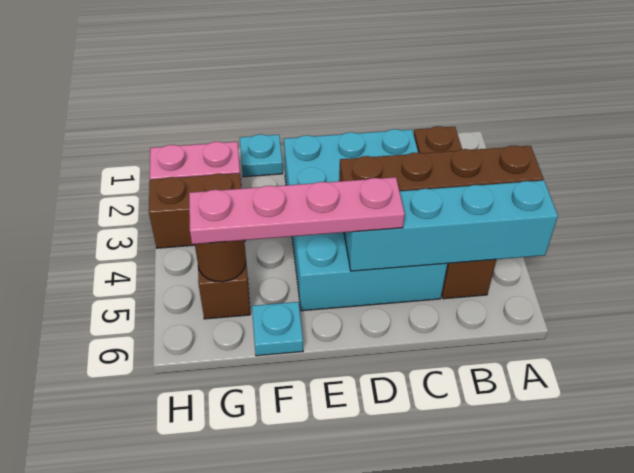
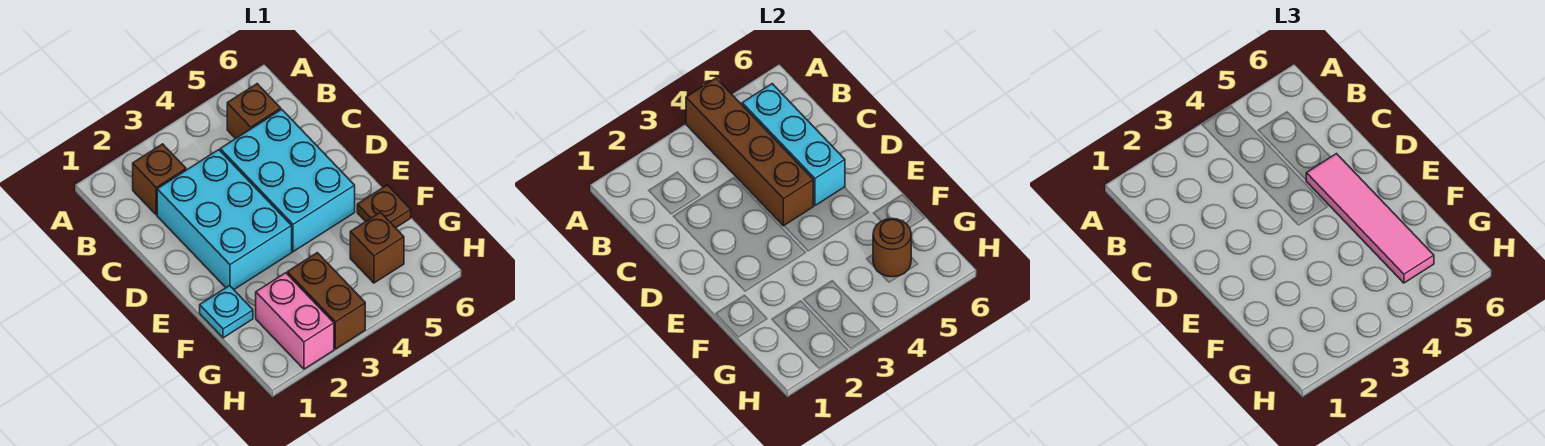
cyan 1x4 brick [344,180,558,271] -> cyan 1x3 brick [742,84,845,206]
pink 1x4 plate [189,177,405,244] -> pink 1x4 tile [1306,154,1434,283]
cyan 1x1 plate [252,302,303,356] -> brown 1x1 plate [357,185,411,228]

